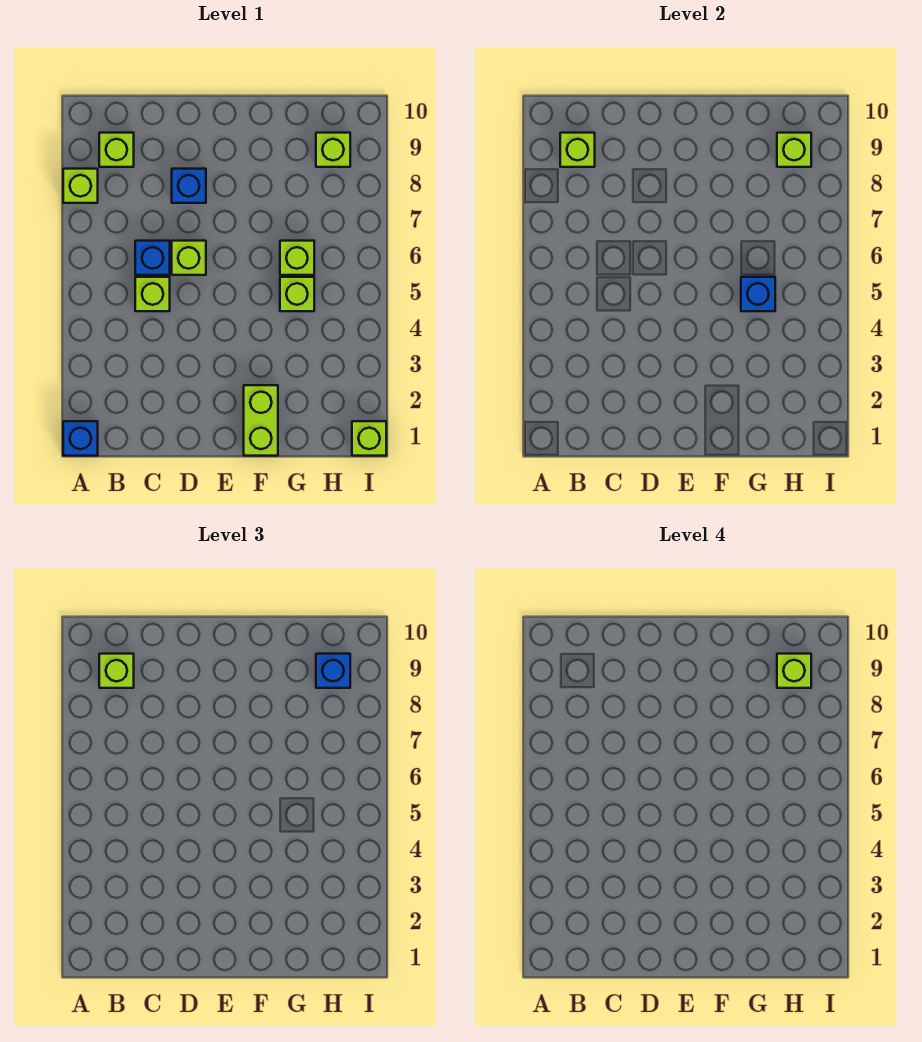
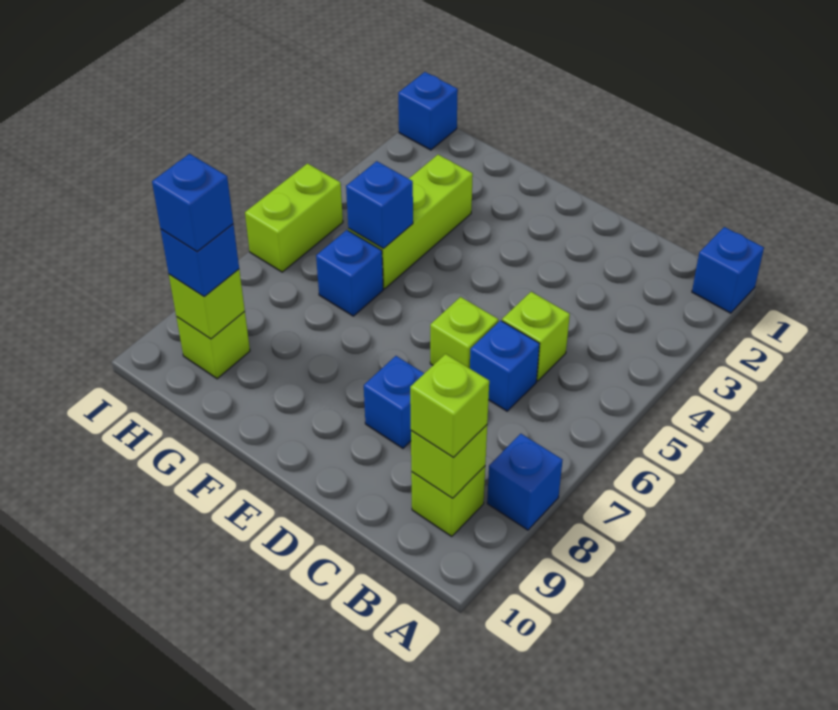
lime 1x1 brick [63,169,98,203] -> blue 1x1 brick [487,434,563,530]
lime 1x2 brick [244,385,278,456] -> lime 1x2 brick moved to [245,164,343,272]
lime 1x1 brick [280,277,314,311] -> lime 1x3 brick [348,155,473,289]
lime 1x1 brick [280,241,314,275] -> blue 1x1 brick [316,230,383,316]
lime 1x1 brick [777,654,811,688] -> blue 1x1 brick [152,154,233,252]
lime 1x1 brick [352,421,386,456] -> blue 1x1 brick [398,72,458,150]

